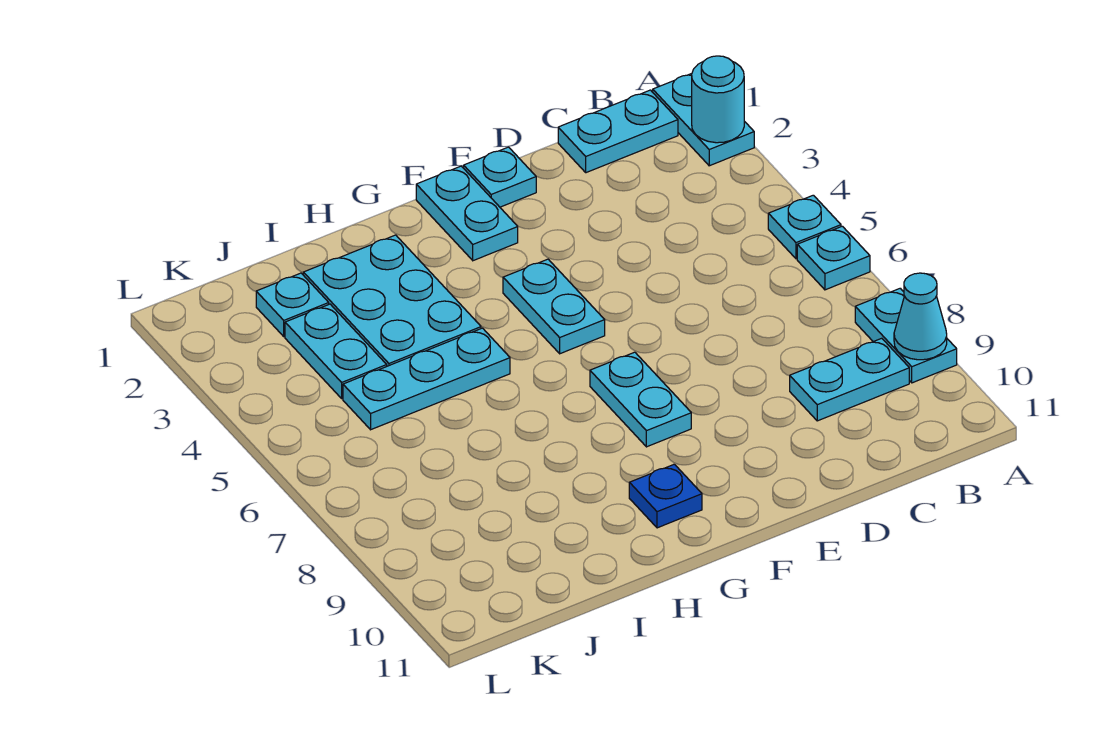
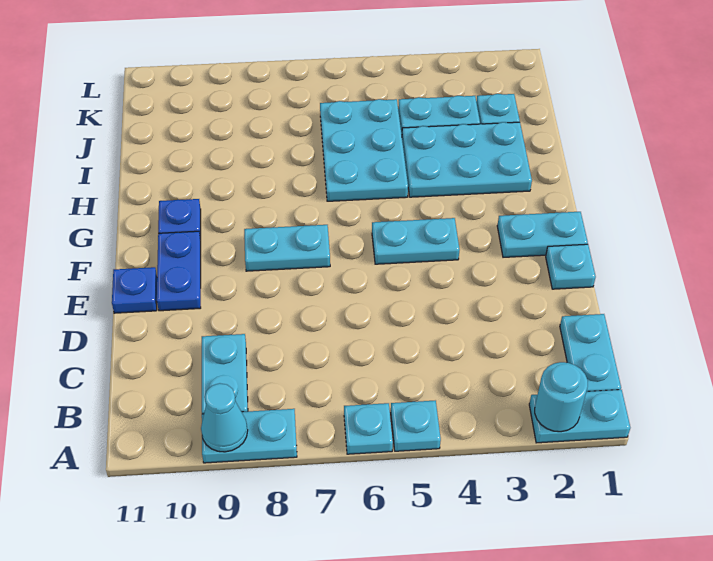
none -> blue 1x2 plate [157,231,201,311]
none -> blue 1x1 plate [112,267,157,313]
cyan 1x3 plate [343,328,510,430] -> cyan 2x3 plate [320,99,408,201]

